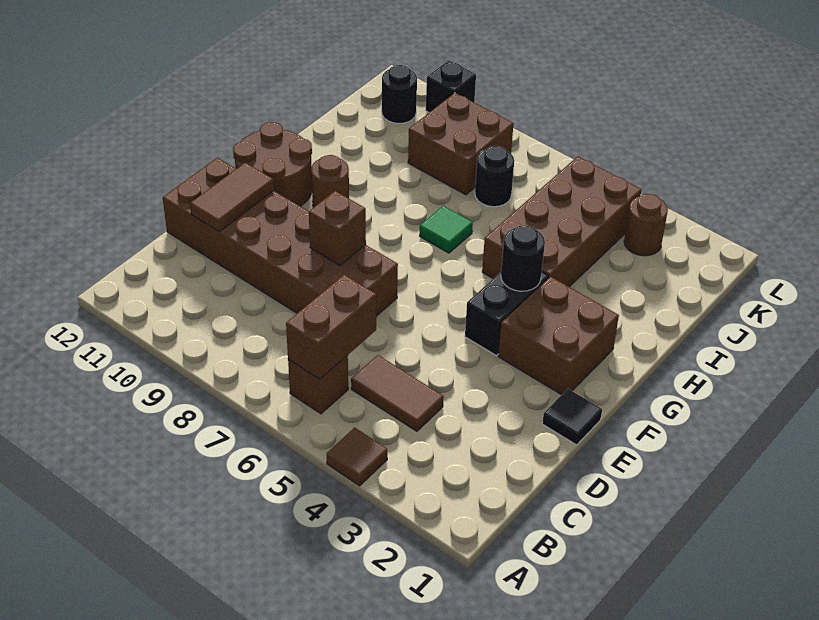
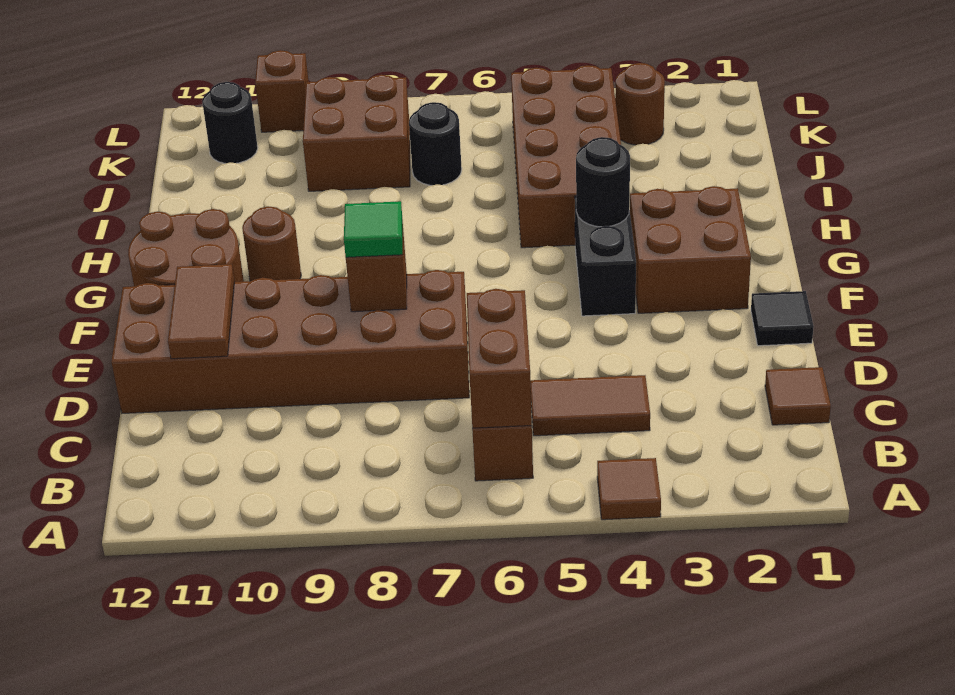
none -> brown 1x1 tile [765,367,831,425]
green 1x1 tile [420,206,473,253] -> green 1x1 tile moved to [344,201,403,257]
black 1x1 brick [426,60,476,112] -> brown 1x1 brick [255,50,309,132]

